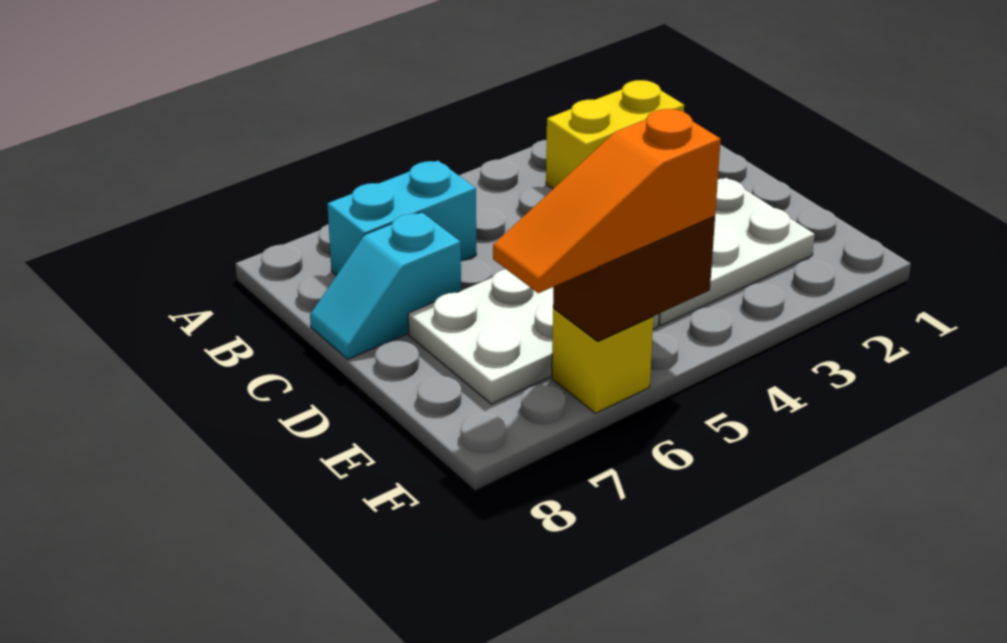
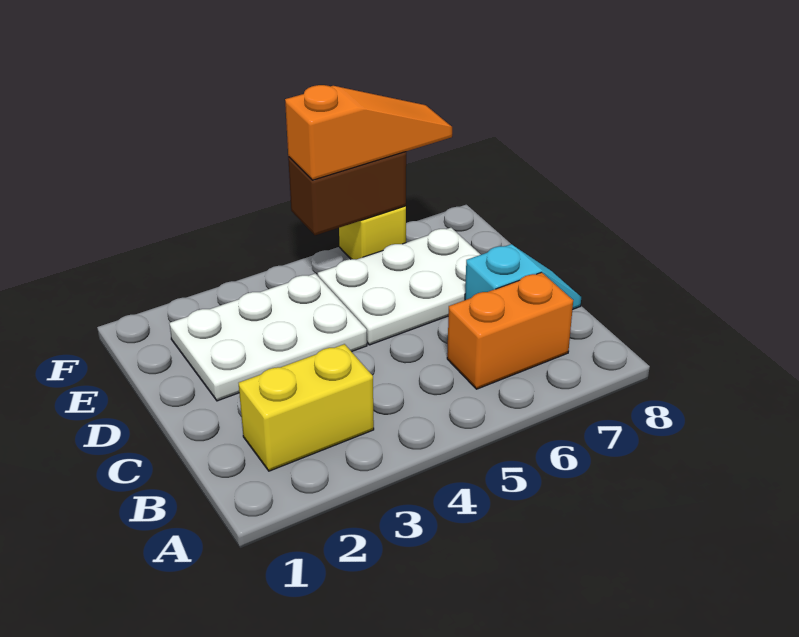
cyan 1x2 brick [327,161,476,275] -> orange 1x2 brick [447,272,573,389]

